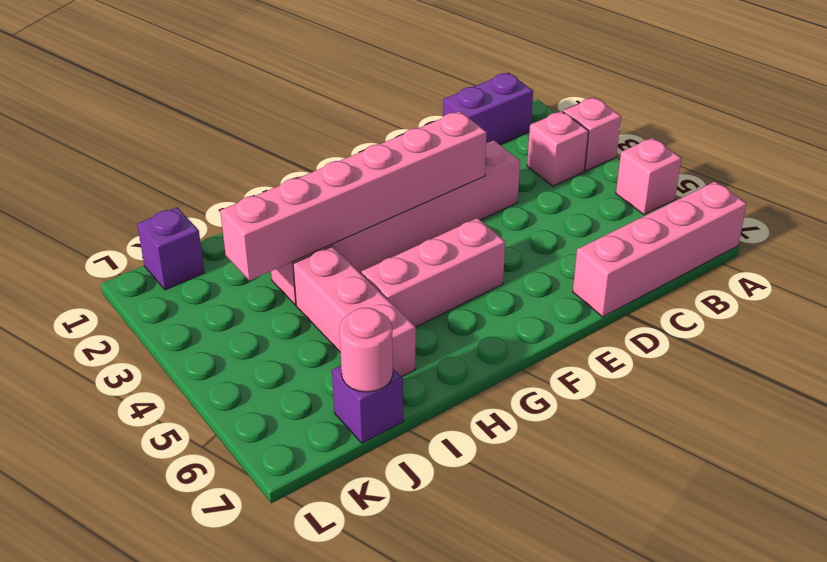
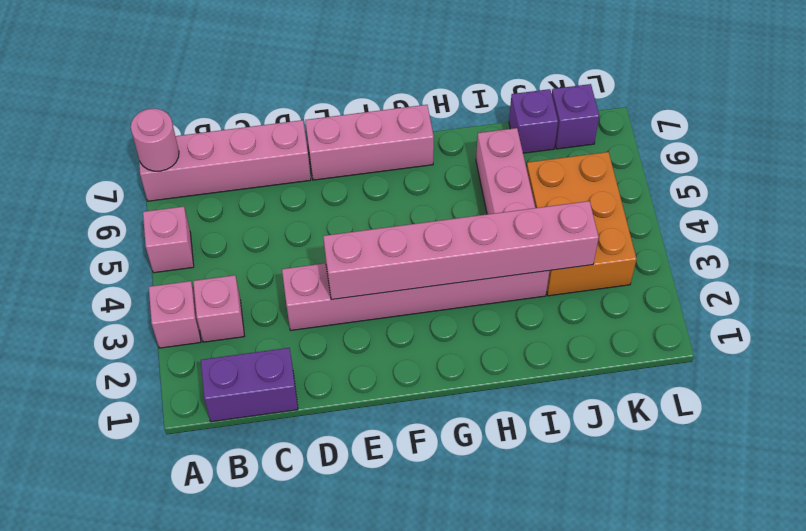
pink 1x3 brick [361,218,505,327] -> pink 1x3 brick moved to [305,105,434,180]
none -> orange 2x3 brick [526,152,637,296]
pink 1x1 round brick [339,307,393,392] -> pink 1x1 round brick moved to [131,109,179,171]
purple 1x1 brick [137,207,205,290] -> purple 1x1 brick moved to [552,84,599,149]

